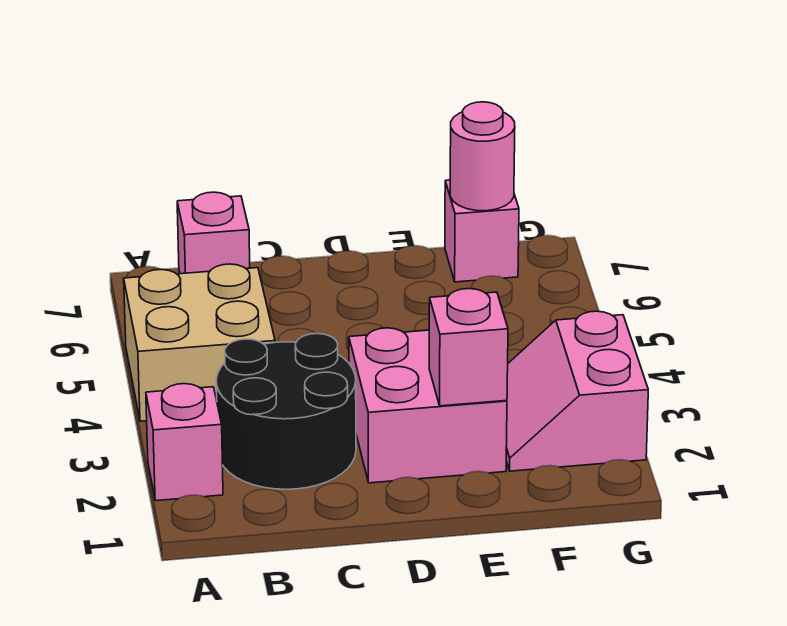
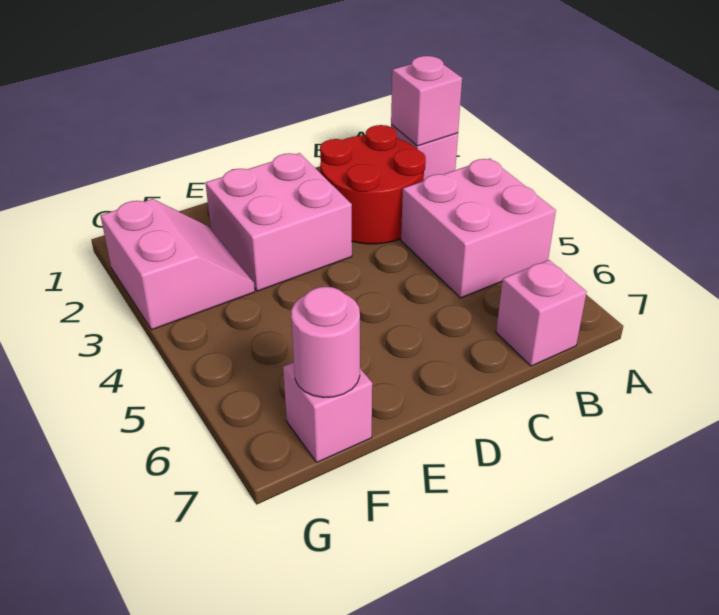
tan 2x2 brick [124,264,275,421] -> pink 2x2 brick [401,159,556,298]
black 2x2 round brick [216,334,356,489] -> red 2x2 round brick [320,125,426,244]
pink 1x1 brick [429,289,508,406] -> pink 1x1 brick moved to [391,56,462,146]

